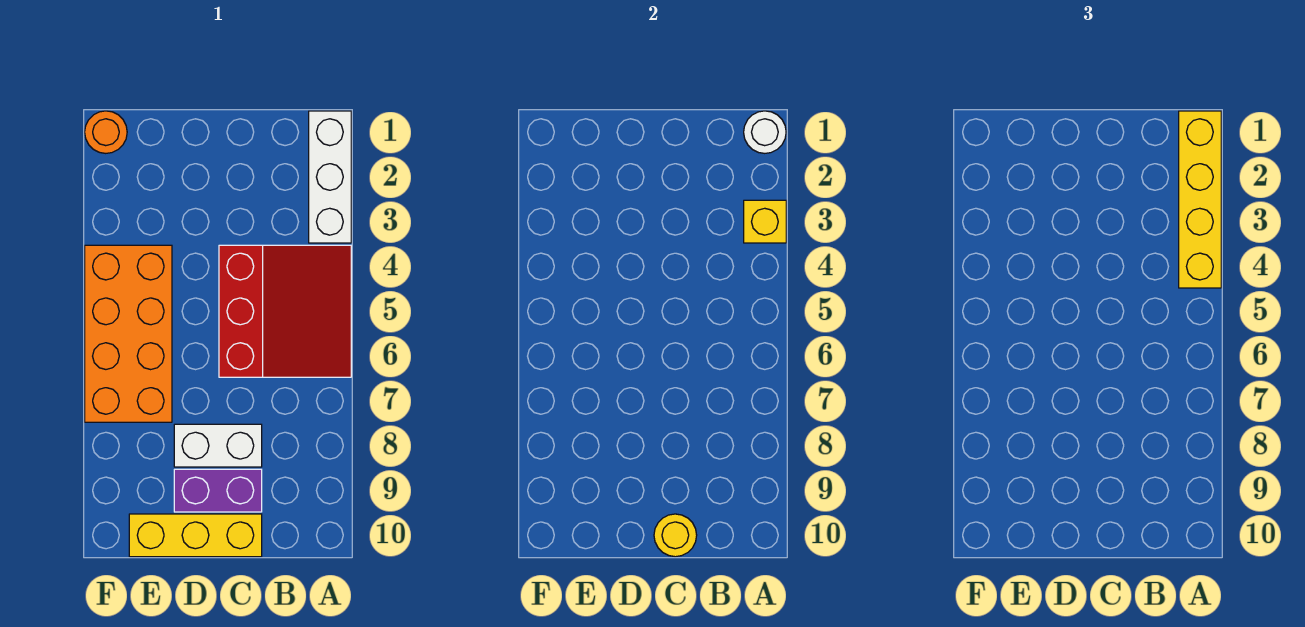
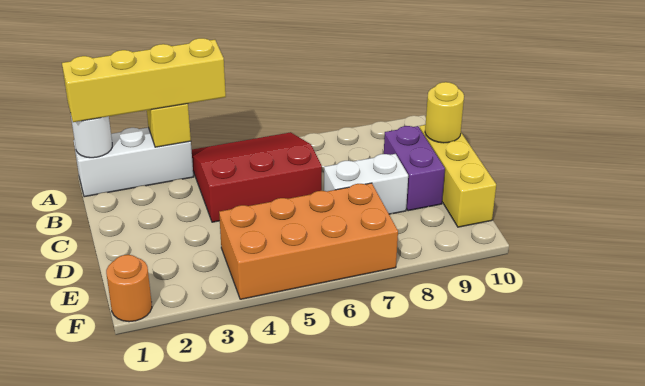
white 1x2 brick [174,424,262,467] -> white 1x2 brick turned to [324,154,408,214]

